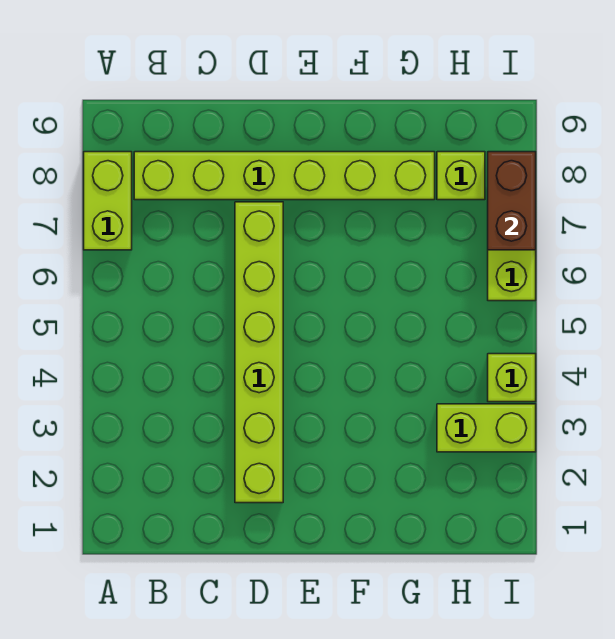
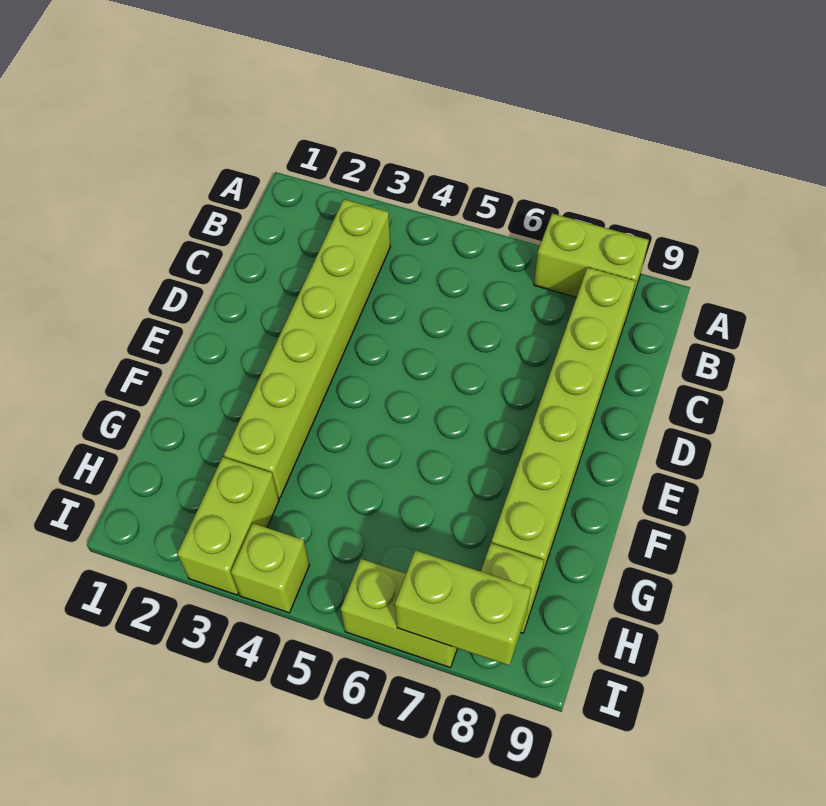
lime 1x6 brick [235,202,283,503] -> lime 1x6 brick turned to [224,199,391,498]
brown 1x2 brick [488,152,536,250] -> lime 1x2 brick [395,550,531,665]

